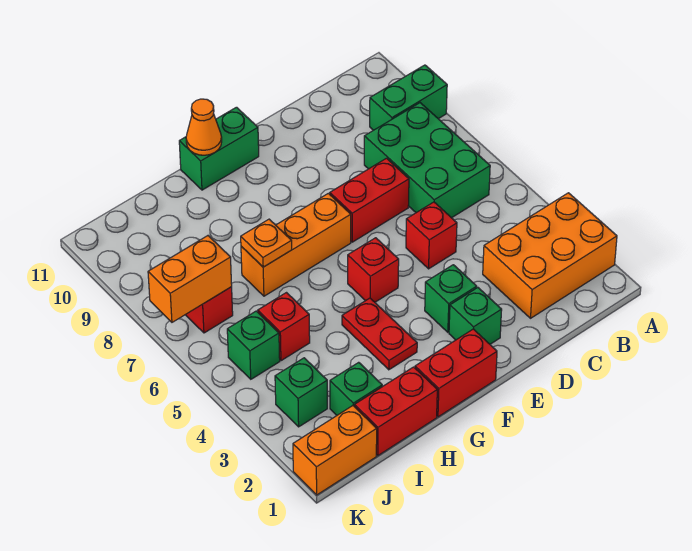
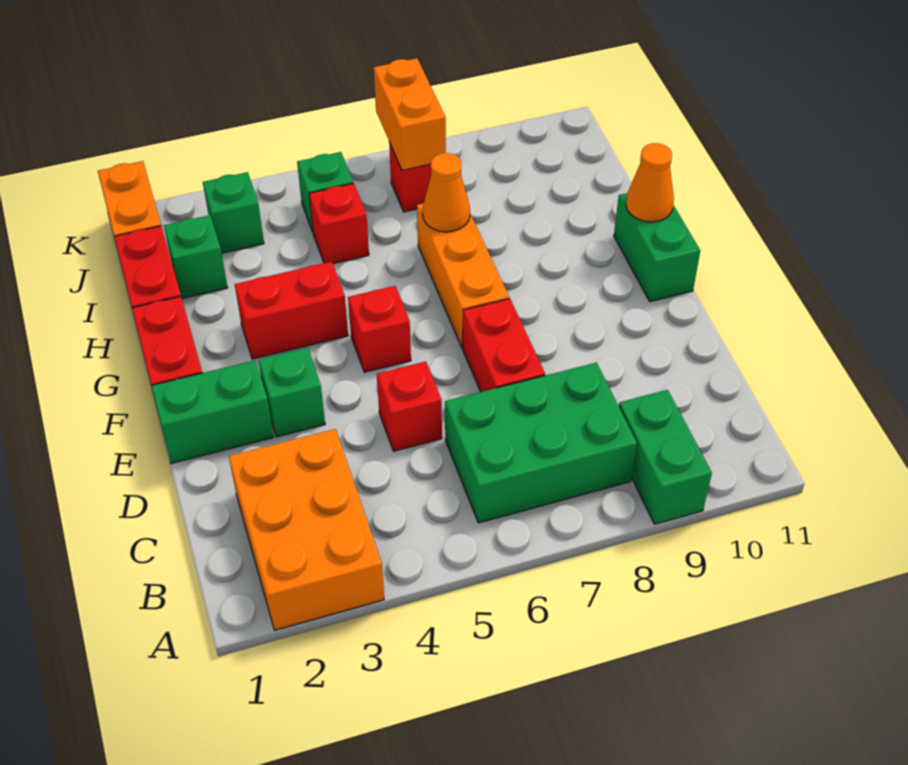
green 1x1 brick [449,288,502,344] -> green 1x2 brick [151,360,274,464]
red 1x2 plate [342,298,417,370] -> red 1x2 brick [235,262,348,359]
orange 1x1 plate [241,219,292,267] -> orange 1x1 cone [423,153,470,232]

